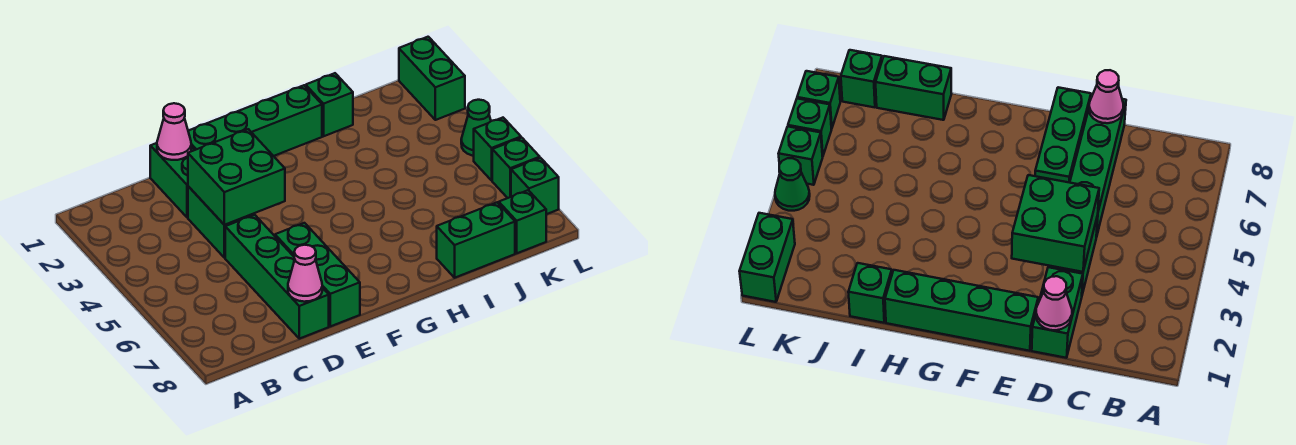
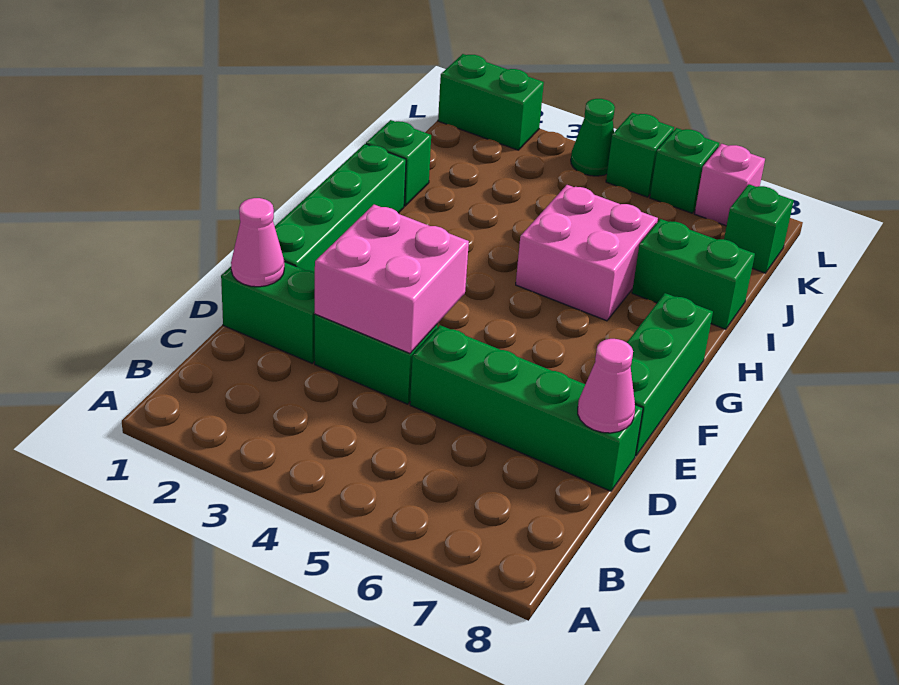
green 2x2 brick [188,129,285,225] -> pink 2x2 brick [315,205,469,353]
green 1x3 brick [275,223,360,326] -> green 1x3 brick turned to [627,293,713,456]
none -> pink 2x2 brick [516,185,658,321]
green 1x2 brick [437,202,515,278] -> green 1x2 brick turned to [632,219,755,329]
green 1x1 brick [511,158,559,214] -> pink 1x1 brick [695,144,765,226]

